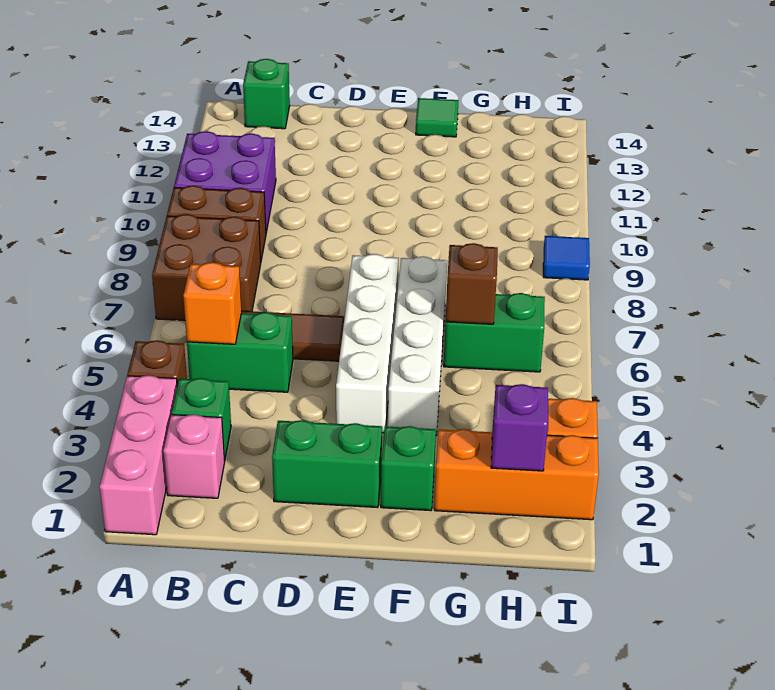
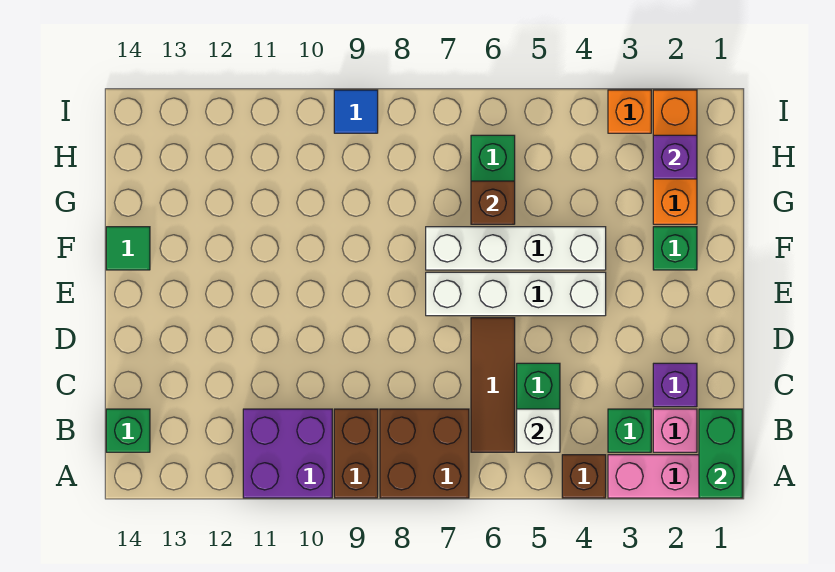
orange 1x1 brick [183,262,241,344] -> white 1x1 brick [517,409,560,452]
none -> purple 1x1 brick [653,363,697,407]
green 1x2 brick [272,420,382,508] -> green 1x2 brick moved to [699,409,742,498]

